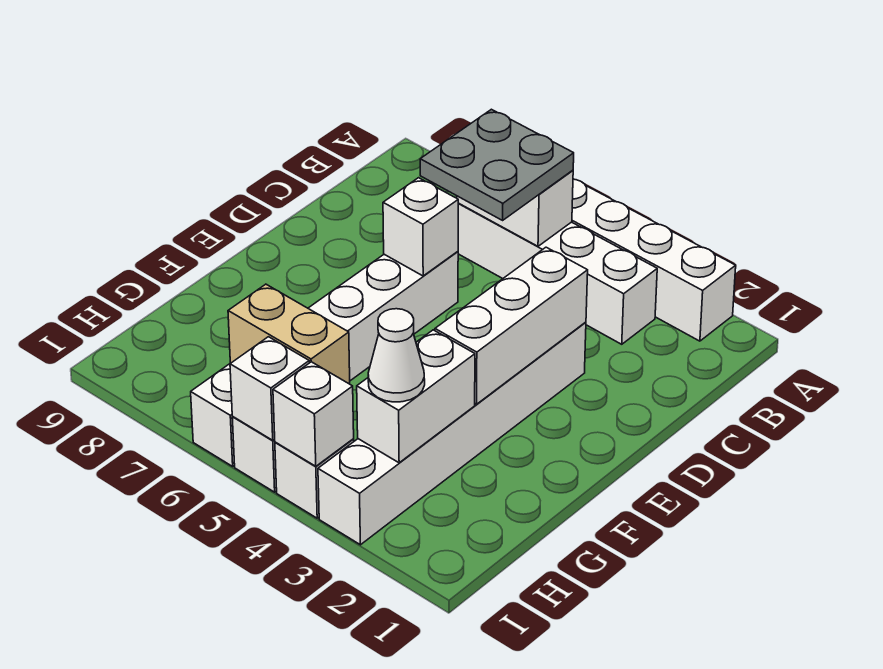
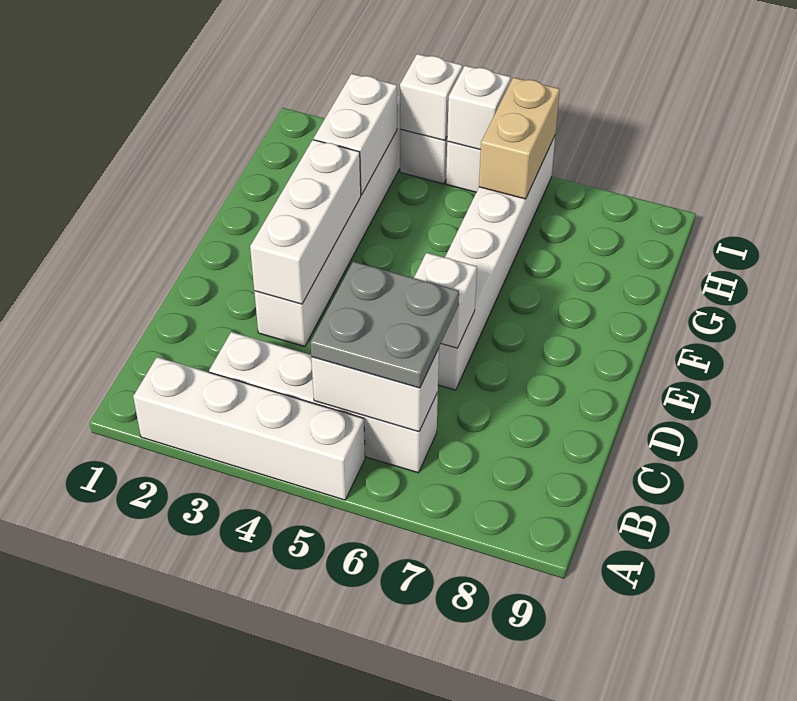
white 1x1 cone [368,309,425,402] -> none
tan 1x2 brick [228,284,350,384] -> tan 1x2 brick turned to [479,77,560,199]

